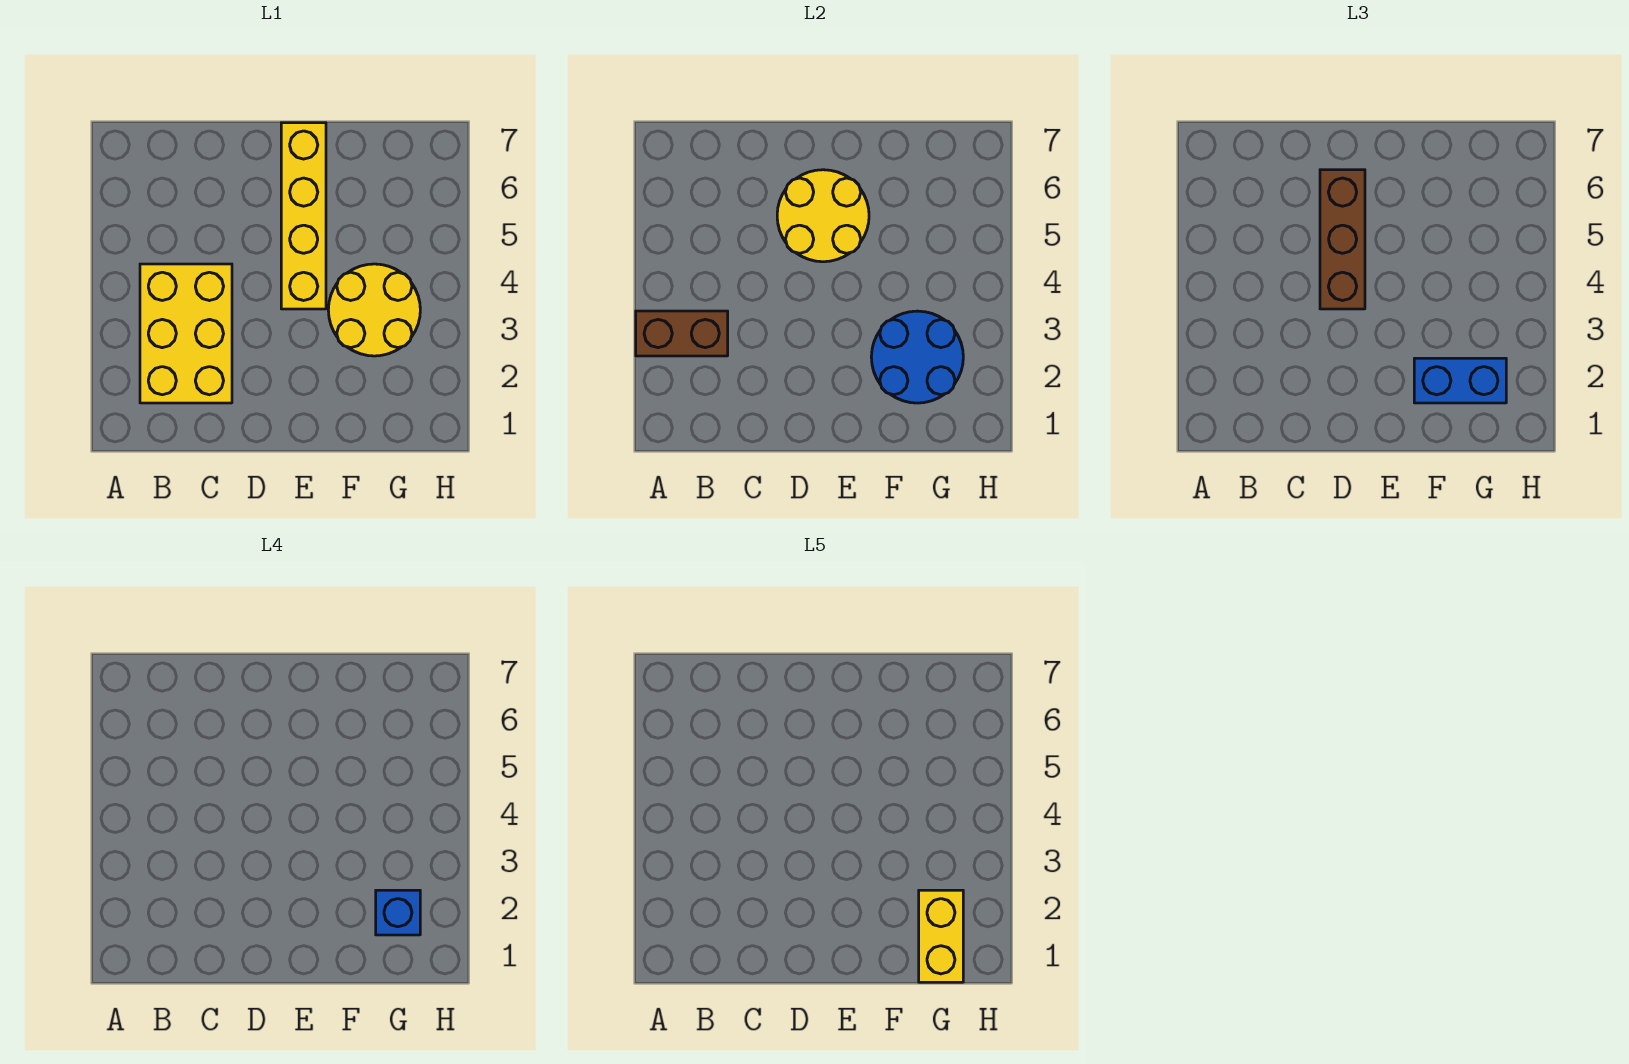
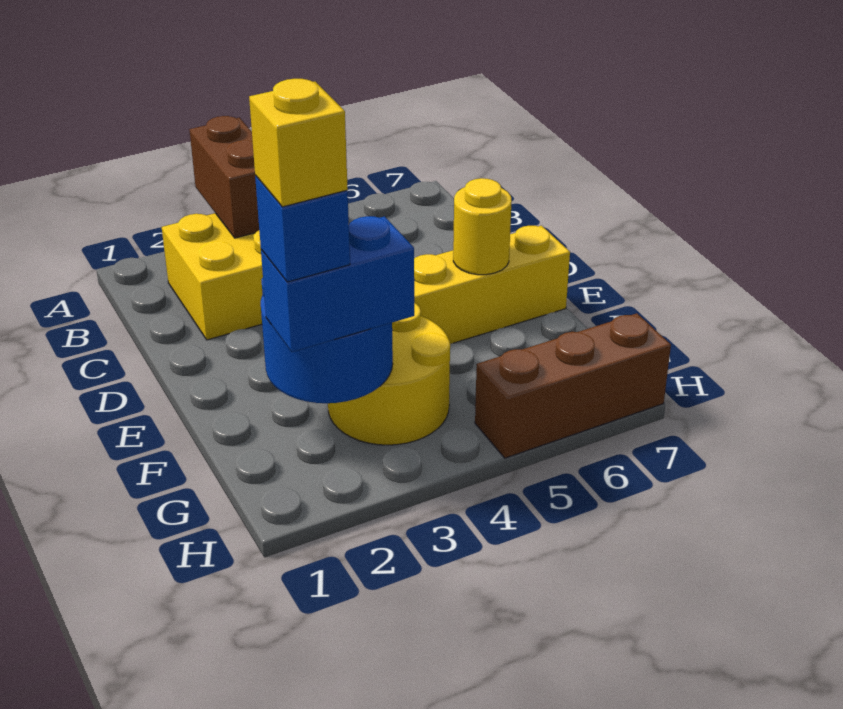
brown 1x3 brick [1320,170,1365,309] -> brown 1x3 brick moved to [475,313,671,458]
yellow 2x2 round brick [777,170,869,262] -> yellow 1x1 round brick [453,178,512,275]
blue 1x2 brick [1414,358,1506,403] -> blue 1x2 brick turned to [261,216,414,352]
yellow 1x2 brick [919,890,963,982] -> yellow 1x1 brick [249,79,348,207]

